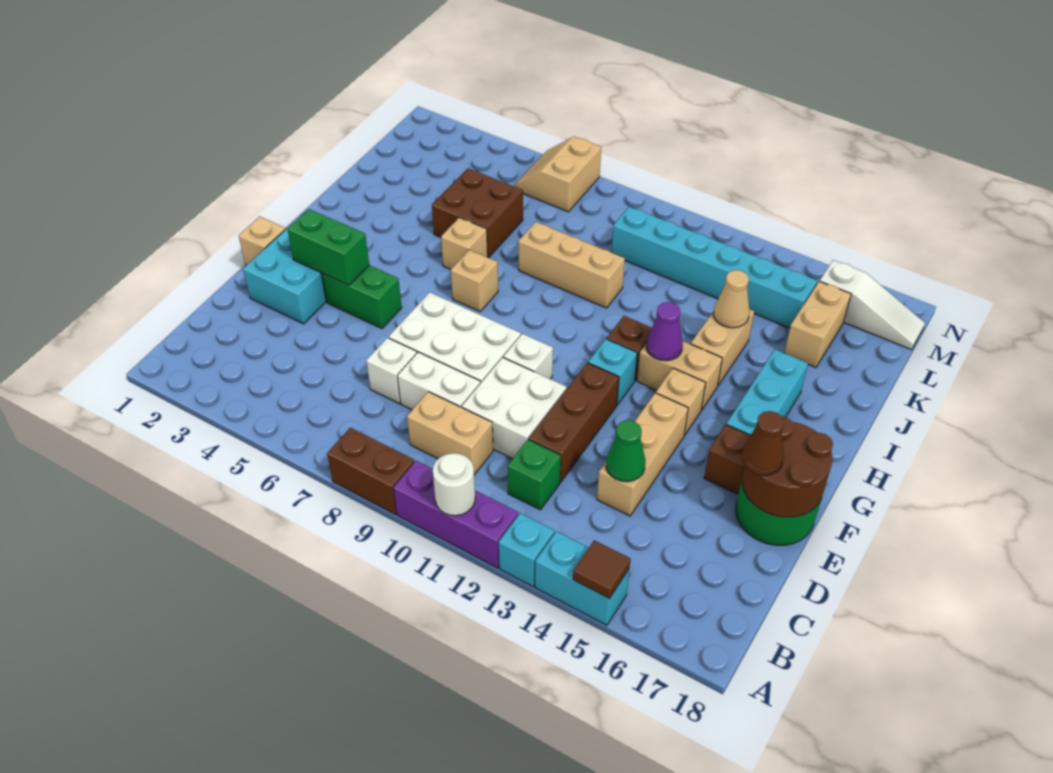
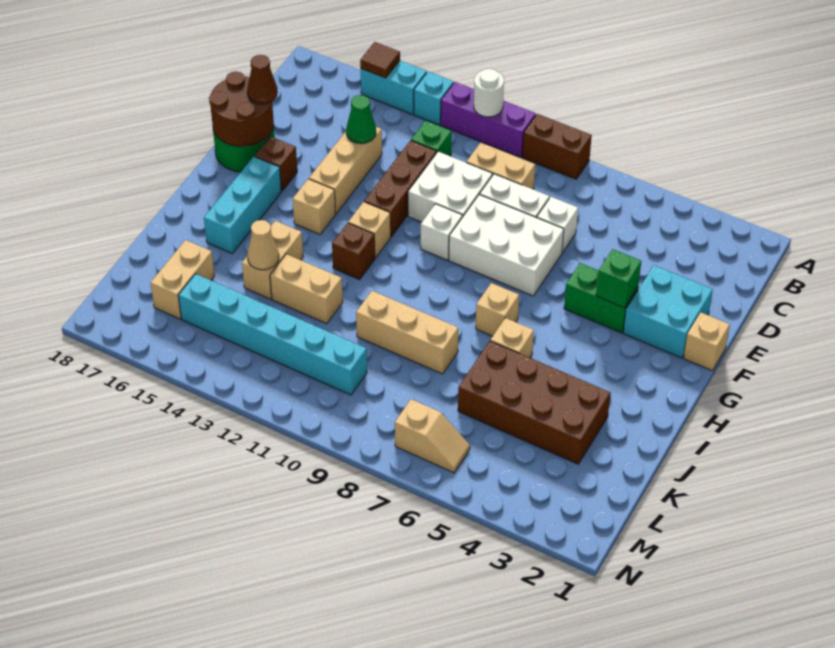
green 1x2 brick [287,209,369,285] -> green 1x1 brick [596,249,641,308]
cyan 1x1 brick [588,339,637,405] -> tan 1x1 brick [348,202,391,258]
tan 1x2 brick [637,341,722,410] -> tan 1x2 brick moved to [270,254,343,324]
purple 1x1 cone [646,302,683,361] -> none
brown 2x2 brick [432,168,523,258] -> brown 2x4 brick [458,341,610,464]
tan 2x2 slope [514,137,601,212] -> tan 1x2 slope [395,399,470,473]
white 1x3 slope [820,260,925,350] -> none

